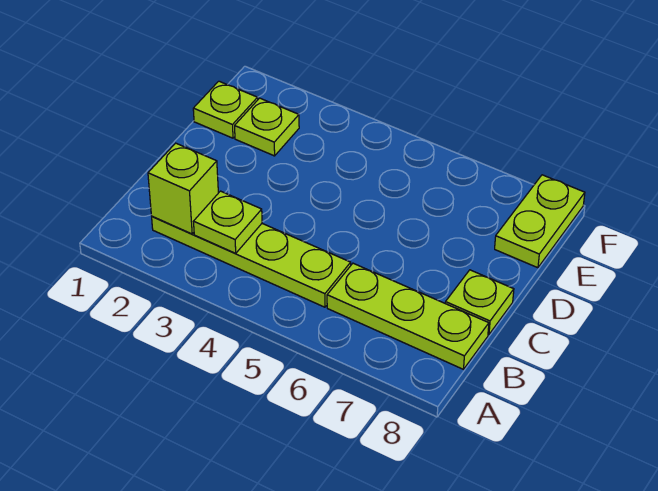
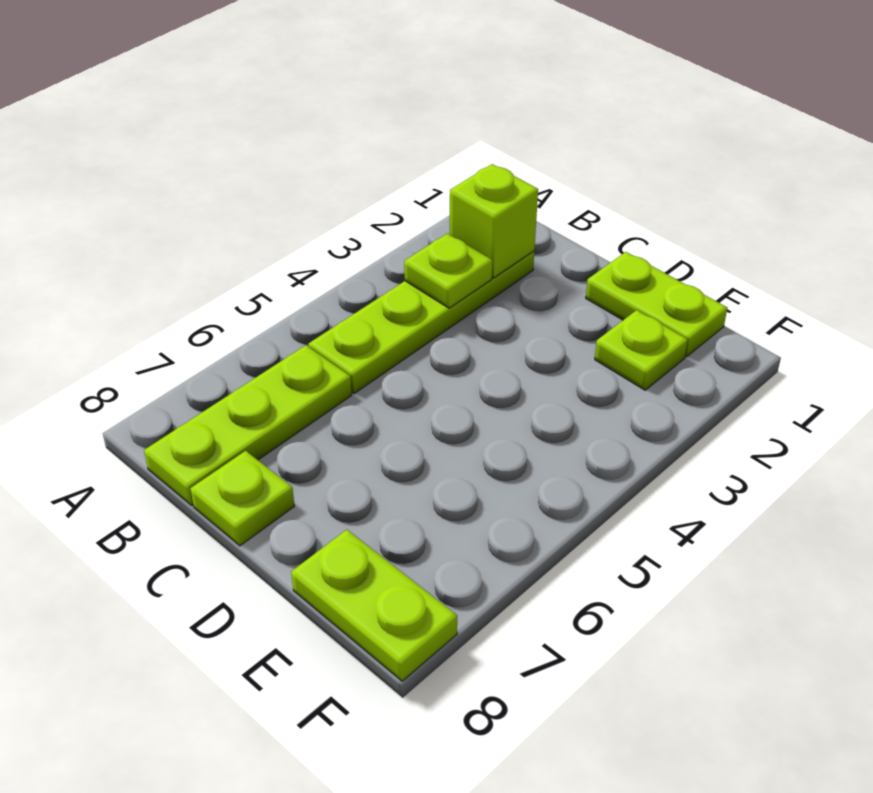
lime 1x1 plate [193,81,258,138] -> lime 1x2 plate [586,252,727,357]

